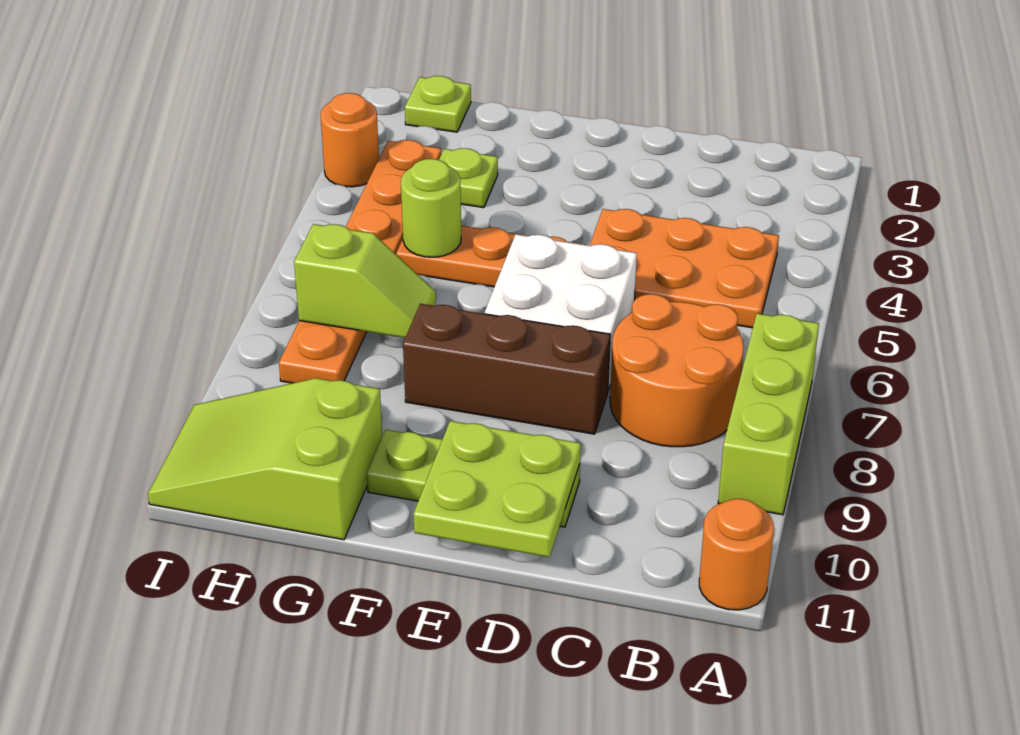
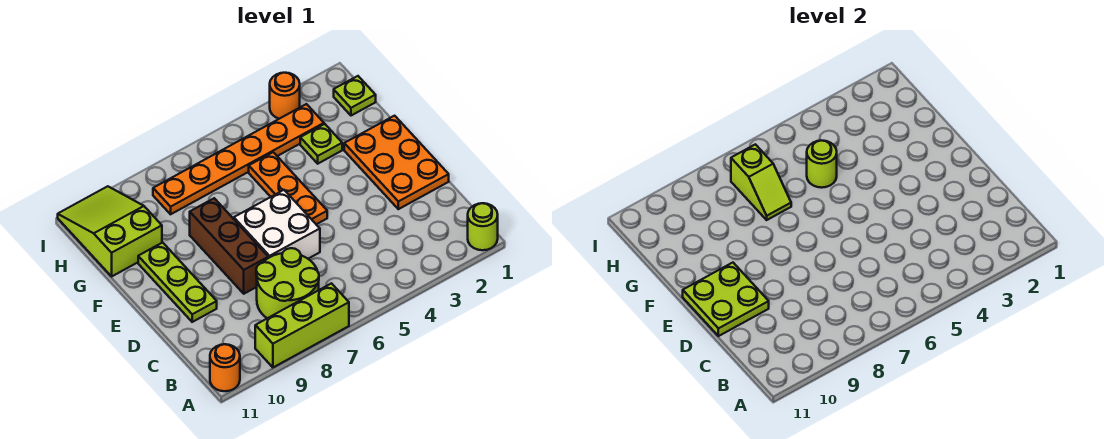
none -> lime 1x1 round brick [468,203,498,250]
orange 2x3 plate [590,209,779,328] -> orange 2x3 plate moved to [344,116,449,209]
orange 2x2 round brick [610,294,744,447] -> lime 2x2 round brick [256,248,319,318]

